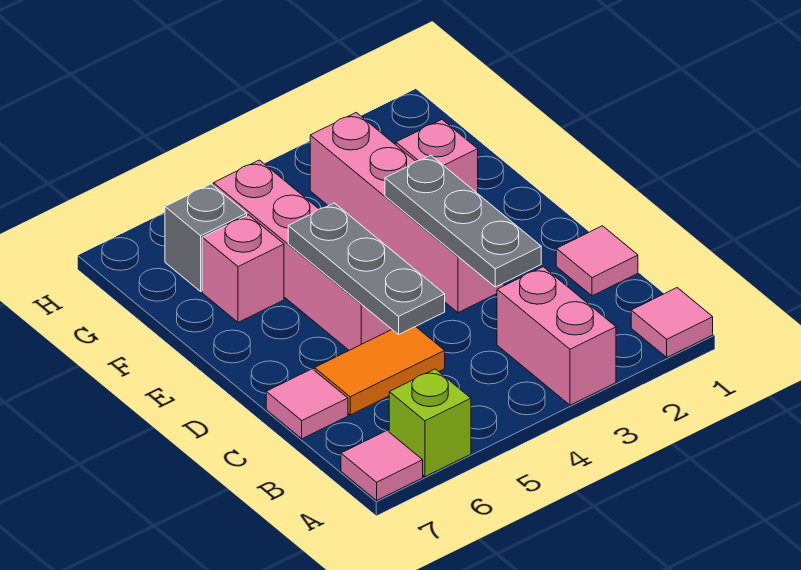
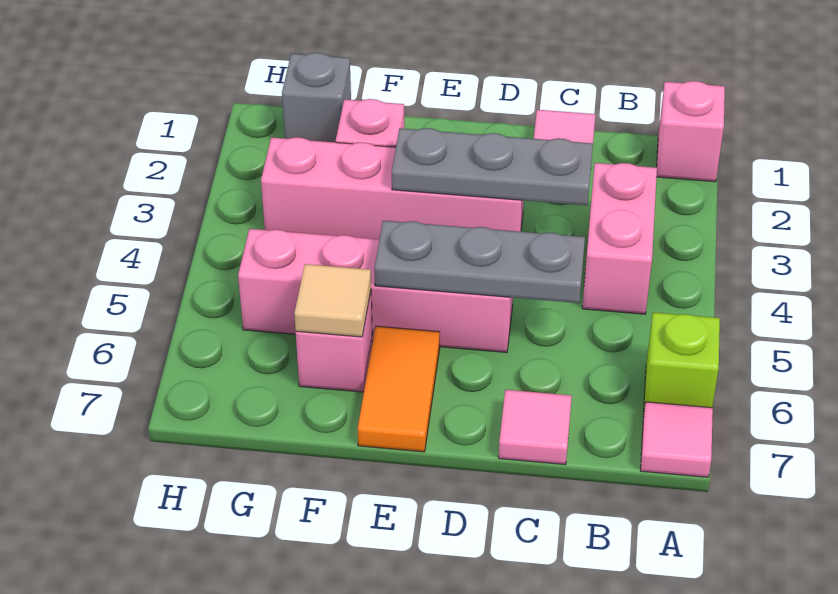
pink 1x1 tile [631,288,713,357] -> pink 1x1 brick [657,81,725,182]
pink 1x2 brick [497,267,616,405] -> pink 1x2 brick turned to [582,163,657,314]
orange 1x2 tile [315,327,445,415] -> orange 1x2 tile moved to [358,326,440,452]
none -> tan 1x1 tile [294,264,371,337]
grey 1x1 brick [165,184,247,291] -> grey 1x1 brick moved to [282,53,351,142]

